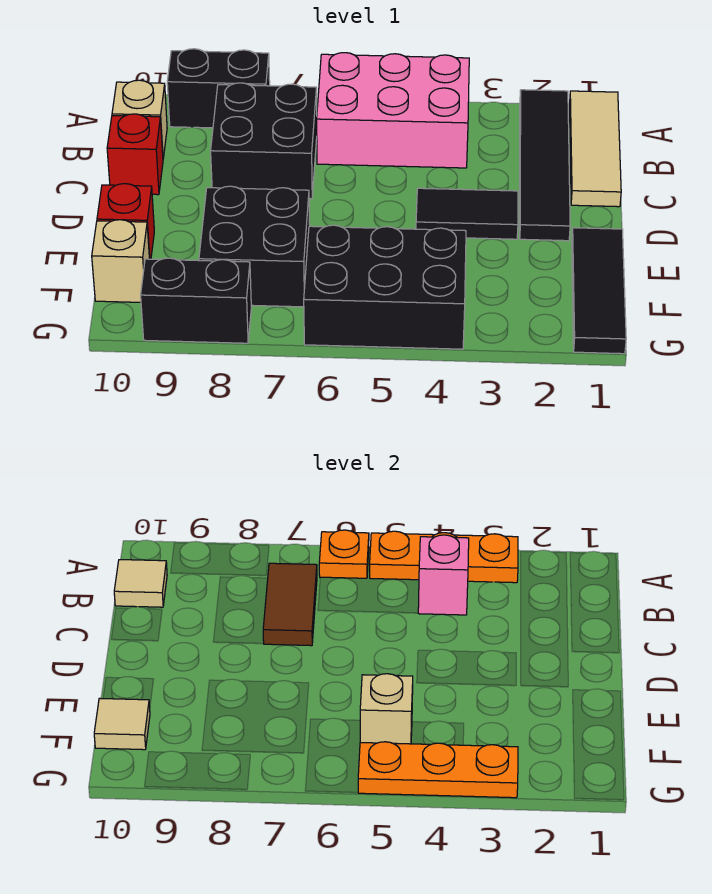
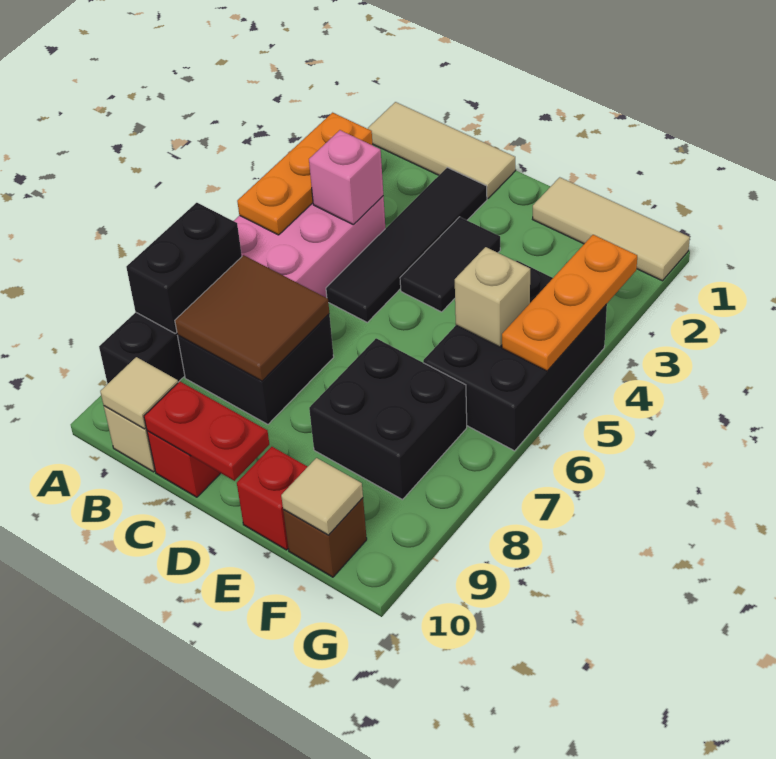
black 1x4 tile [520,90,570,241] -> black 1x4 tile turned to [326,168,487,322]
orange 1x1 plate [319,530,369,578] -> none
brown 1x2 tile [263,563,317,646] -> brown 2x2 tile [175,255,329,381]
none -> red 1x2 plate [144,381,269,481]
black 1x3 tile [572,228,626,354] -> tan 1x3 tile [533,177,690,281]
tan 1x1 brick [92,220,149,302] -> brown 1x1 brick [283,498,367,577]
black 1x2 brick [141,258,251,343] -> black 1x2 brick moved to [126,203,242,333]

